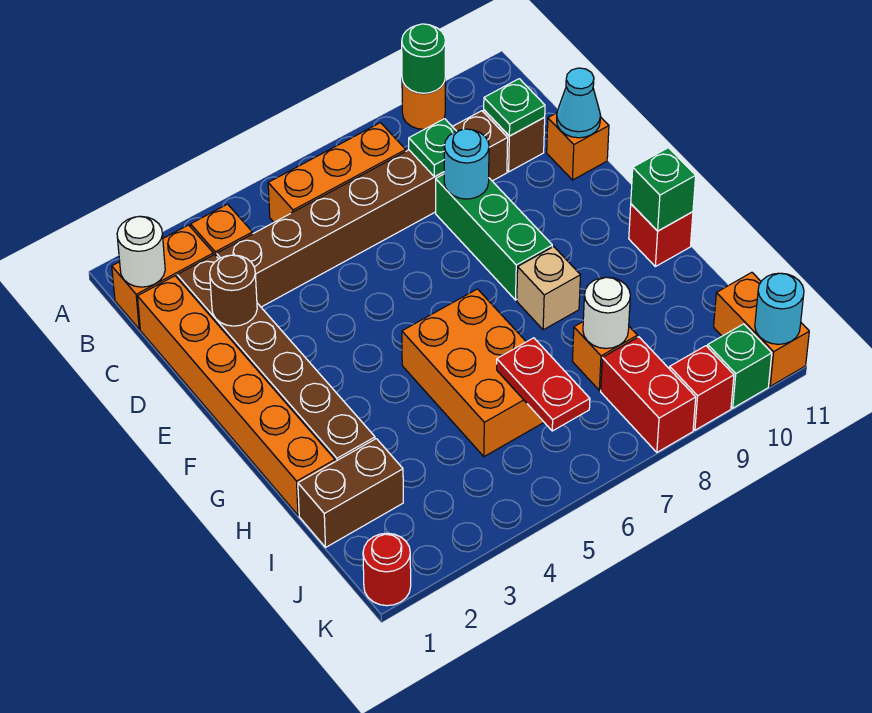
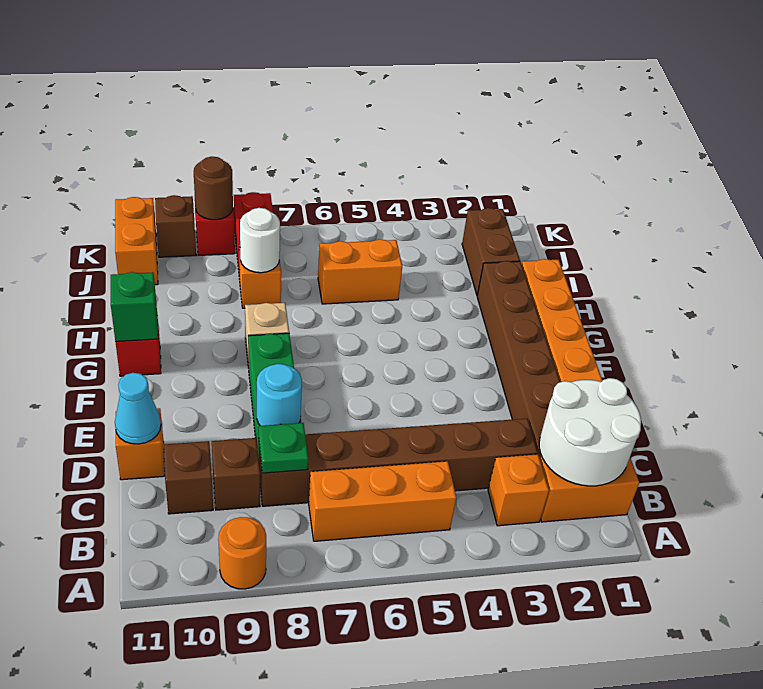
green 1x1 round brick [402,24,446,93] -> none
white 1x1 round brick [117,216,165,287] -> white 2x2 round brick [539,378,641,486]
green 1x1 plate [484,79,545,136] -> none
brown 1x1 round brick [210,255,257,326] -> brown 1x1 round brick moved to [194,157,233,220]
orange 2x3 brick [402,289,544,457] -> orange 1x2 brick [318,239,402,304]
brown 1x2 brick [298,439,403,547] -> brown 1x2 brick turned to [462,208,520,295]
red 1x2 plate [497,338,590,431] -> none
red 1x1 round brick [363,533,411,606] -> none
green 1x1 brick [708,324,772,408] -> brown 1x1 brick [155,195,196,257]
cyan 1x1 round brick [755,273,804,344] -> none

